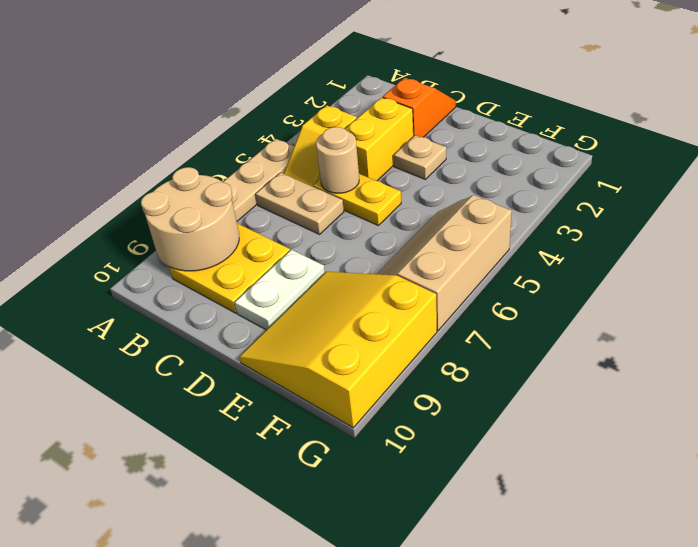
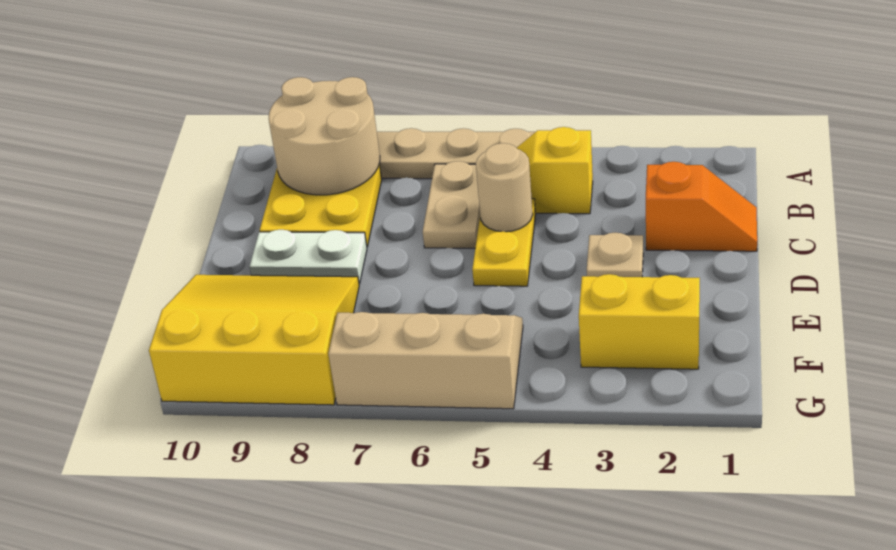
yellow 1x2 brick [345,97,413,181] -> yellow 1x2 brick moved to [579,274,700,369]

